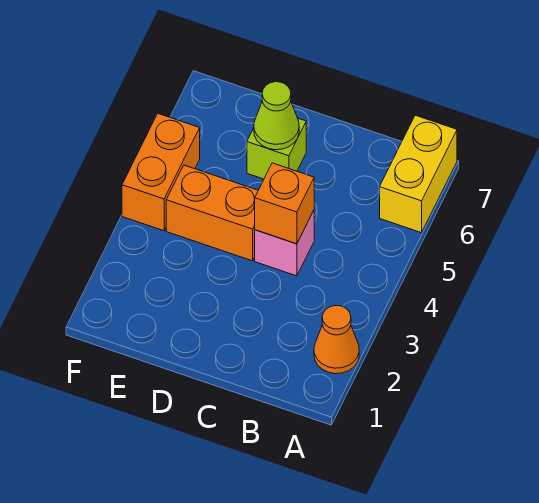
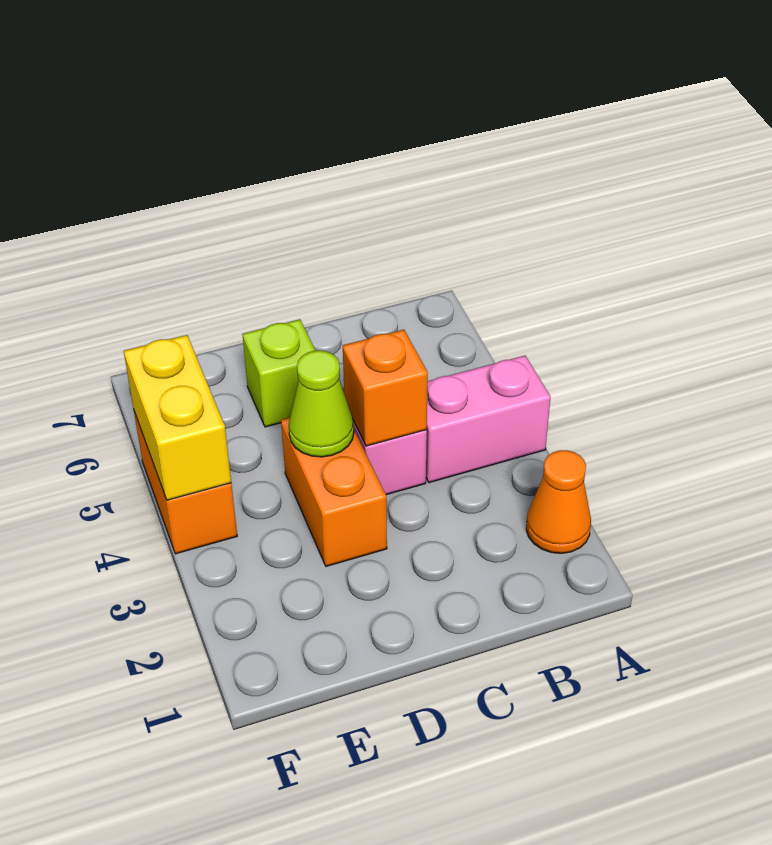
none -> pink 1x2 brick [426,356,551,483]
yellow 1x2 brick [380,115,457,233] -> yellow 1x2 brick moved to [124,335,231,500]
orange 1x2 brick [166,165,258,261] -> orange 1x2 brick turned to [281,418,387,566]
lime 1x1 cone [254,82,299,150] -> lime 1x1 cone moved to [289,351,354,457]

